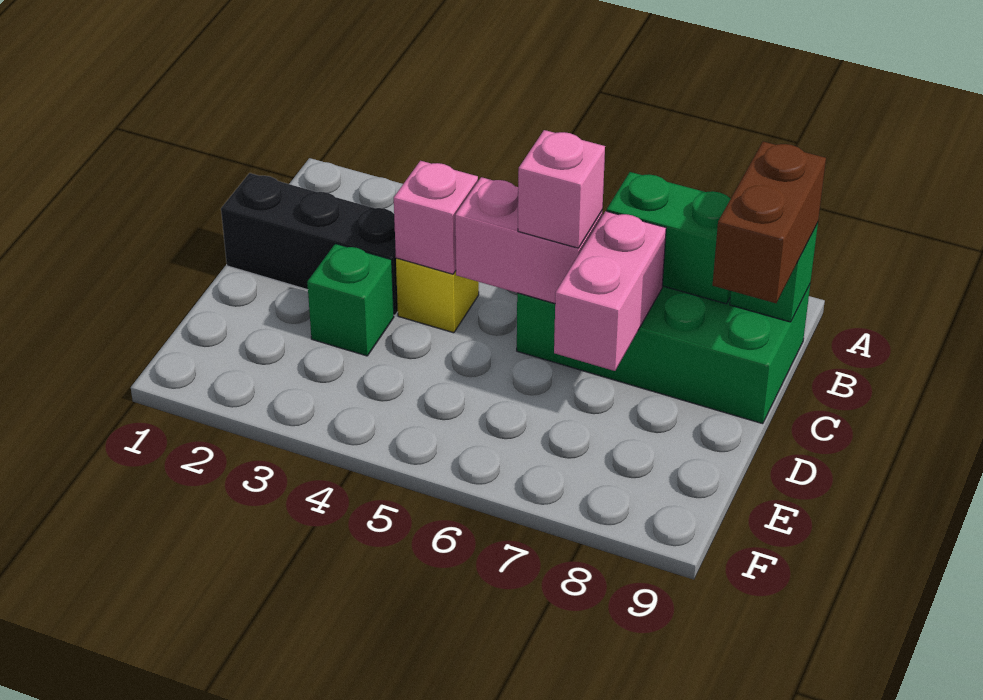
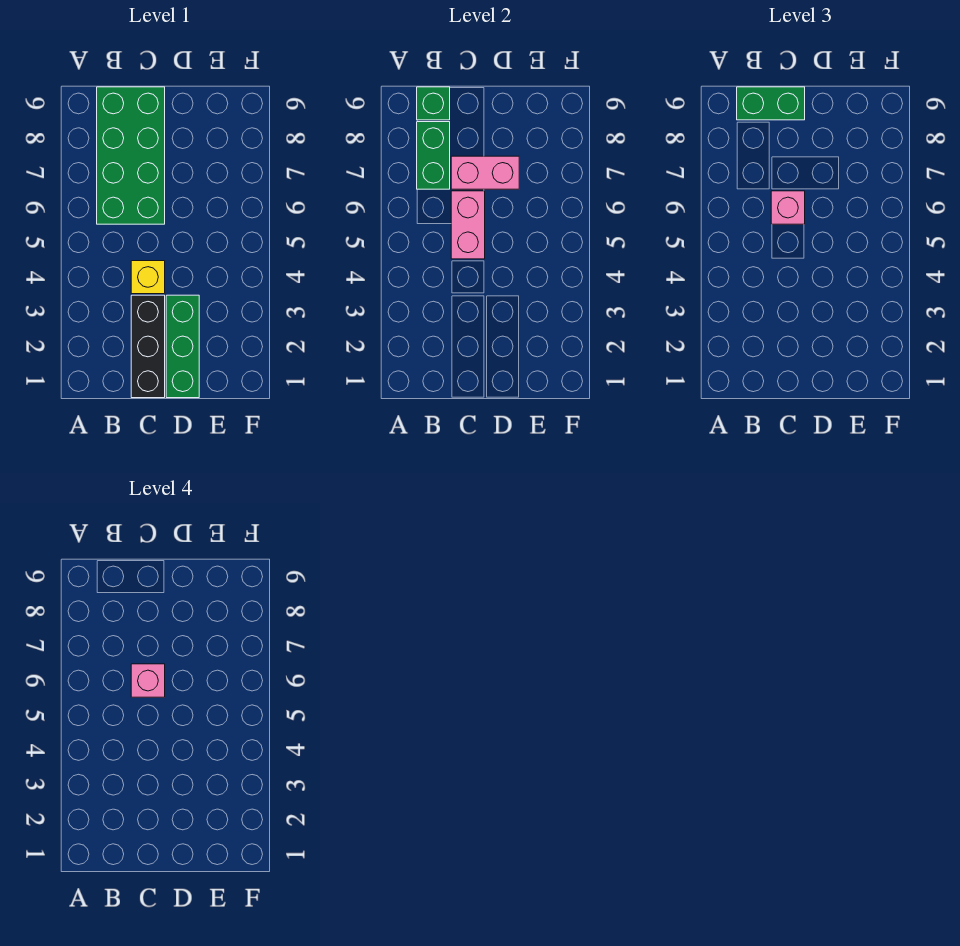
brown 1x2 brick [713,142,826,303] -> green 1x2 brick [737,87,805,120]
pink 1x1 brick [394,161,478,274] -> pink 1x1 brick moved to [131,664,165,697]
green 1x1 brick [307,244,394,356] -> green 1x3 brick [166,295,199,398]

